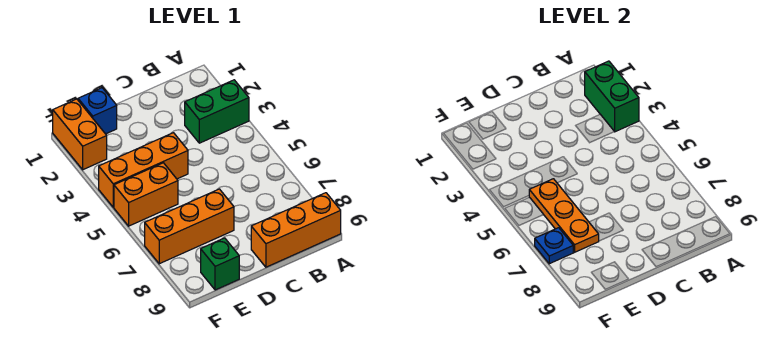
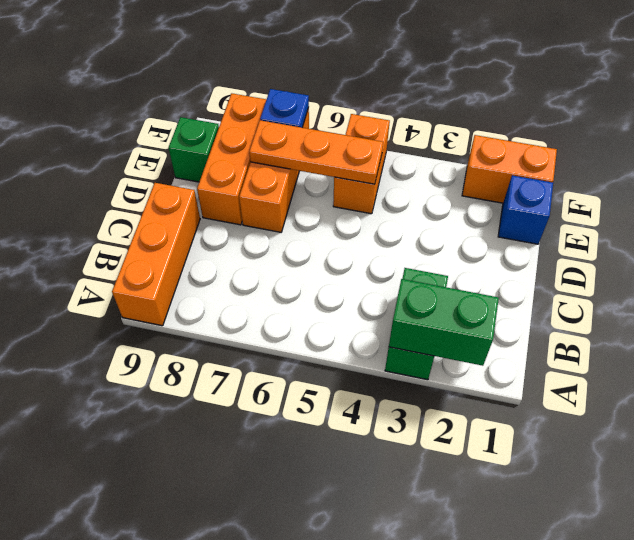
orange 1x3 brick [99,133,188,207] -> orange 1x3 brick moved to [197,93,266,225]

